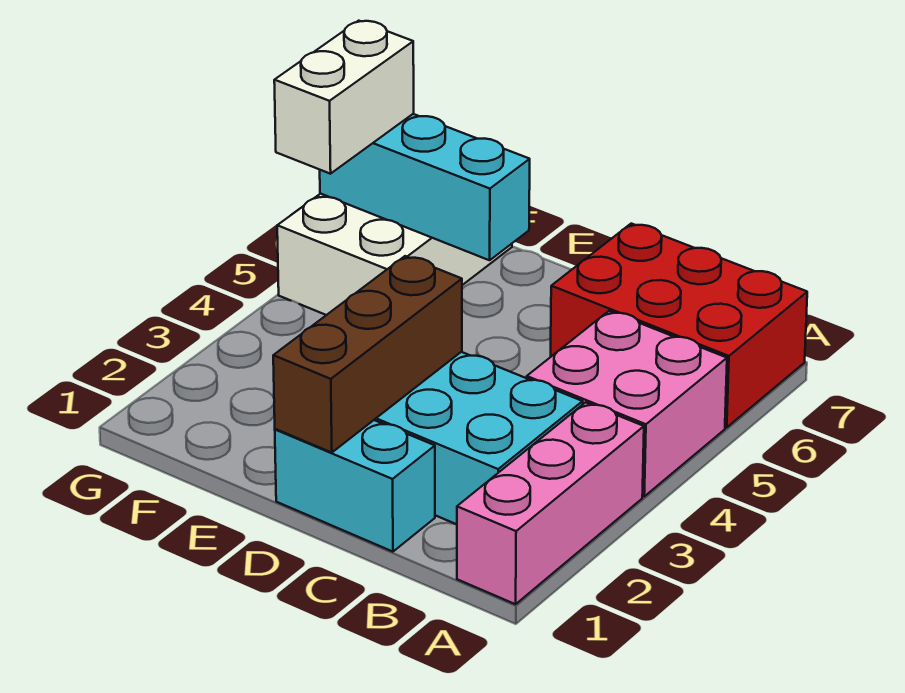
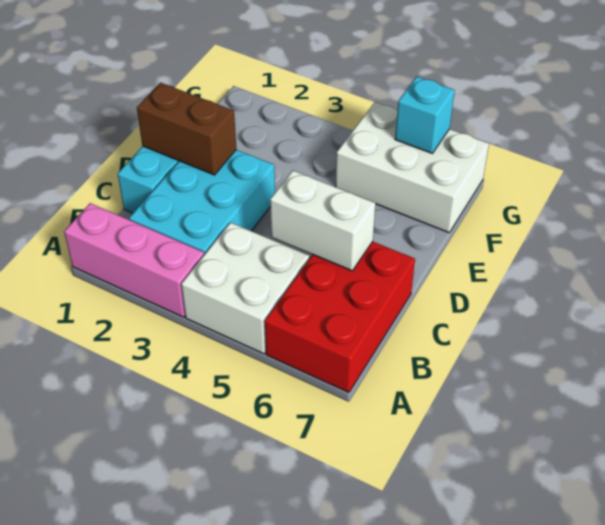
pink 2x2 brick [527,311,727,496] -> white 2x2 brick [181,223,309,354]
brown 1x3 brick [273,256,462,453] -> brown 1x2 brick [137,83,236,175]
cyan 1x3 brick [320,114,530,260] -> cyan 1x1 brick [395,77,455,154]
white 1x2 brick [274,21,414,174] -> white 1x2 brick moved to [270,171,376,271]

